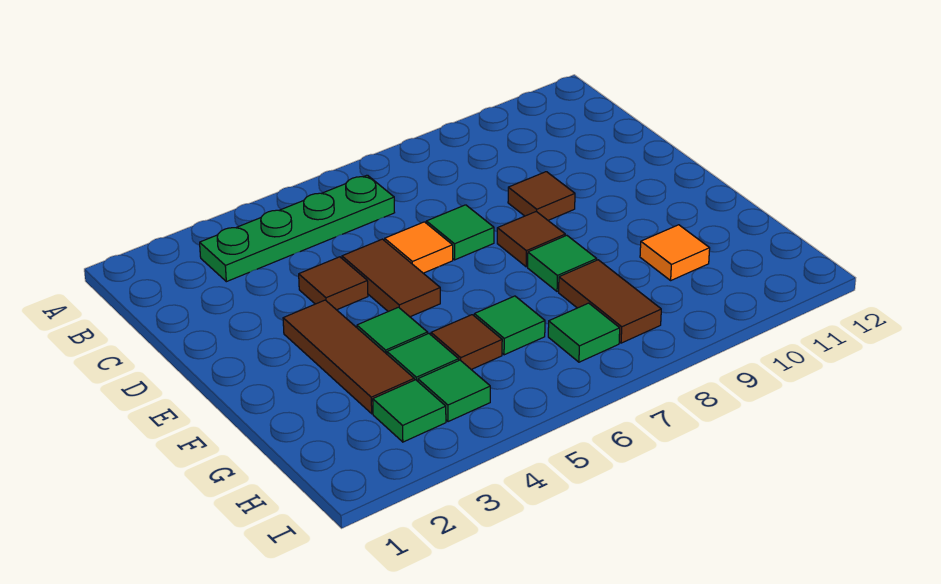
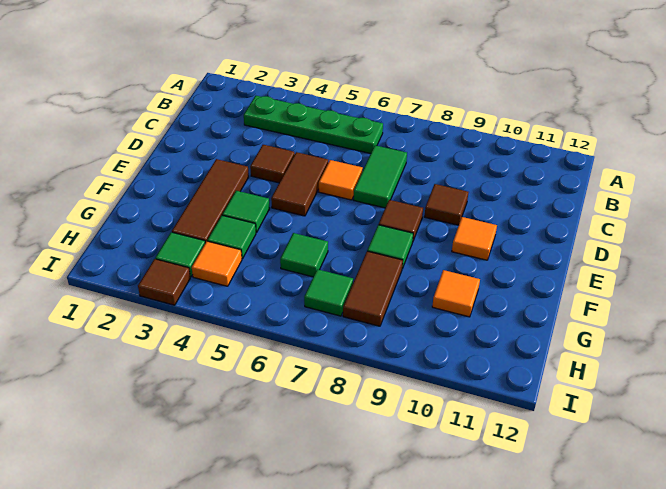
green 1x1 tile [426,205,494,260] -> green 1x2 tile [354,145,407,208]
none -> orange 1x1 tile [452,217,497,260]
brown 1x1 tile [431,315,502,369] -> brown 1x1 tile moved to [138,259,190,305]
green 1x1 tile [418,360,490,422] -> orange 1x1 tile [192,241,242,286]

